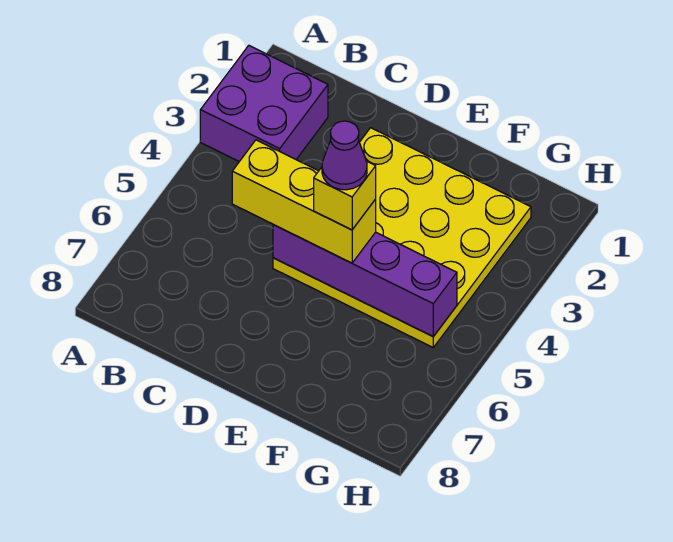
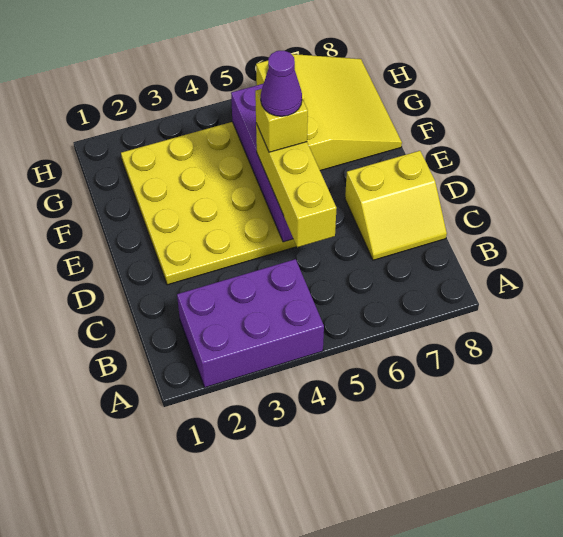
purple 2x2 brick [200,46,328,162] -> purple 2x3 brick [177,259,324,387]
none -> yellow 2x2 slope [345,151,447,260]
none -> yellow 3x3 slope [256,54,402,170]

